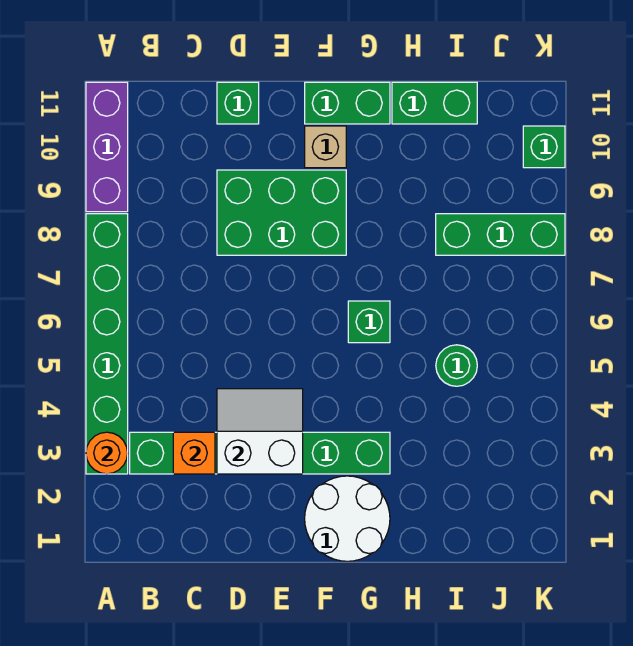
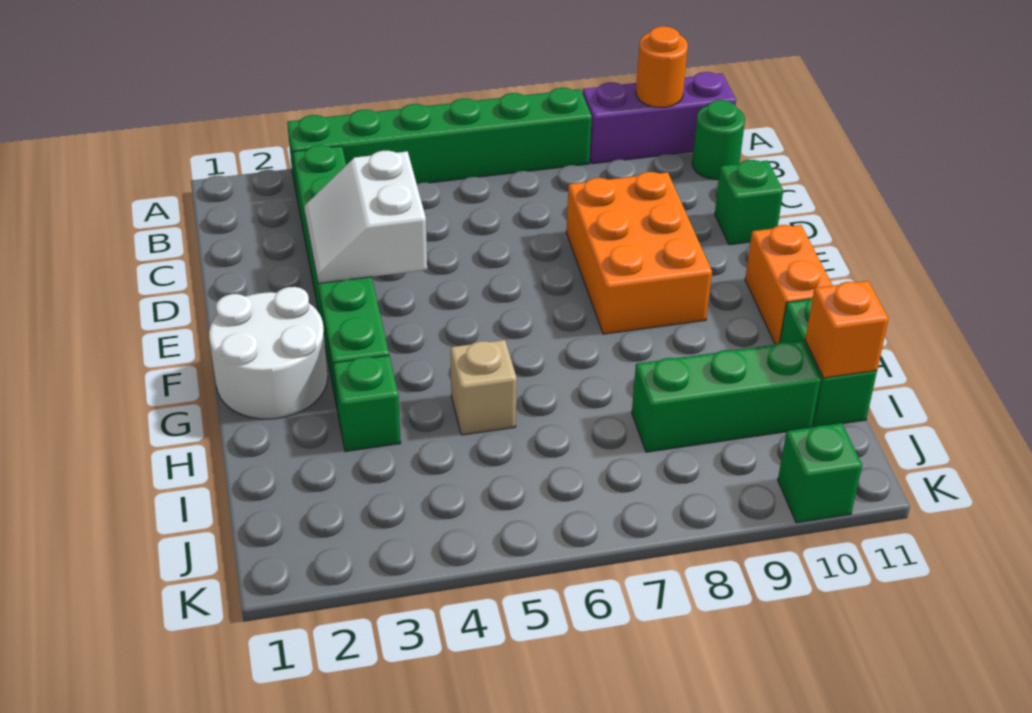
orange 1x1 round brick [86,432,128,474] -> orange 1x1 round brick moved to [636,26,688,107]
orange 1x1 brick [173,432,215,474] -> orange 1x1 brick moved to [805,281,889,378]
white 2x2 slope [217,389,303,474] -> white 2x2 slope turned to [304,151,427,283]
green 2x3 brick [217,170,346,255] -> orange 2x3 brick [566,172,712,334]
tan 1x1 brick [305,126,346,168] -> tan 1x1 brick moved to [450,340,517,435]
green 1x2 brick [305,82,390,124] -> orange 1x2 brick [745,225,833,344]
green 1x1 brick [348,301,390,343] -> green 1x1 brick moved to [334,355,401,452]
green 1x1 round brick [436,345,477,386] -> green 1x1 round brick moved to [692,100,745,180]
green 1x3 brick [436,214,565,255] -> green 1x3 brick turned to [632,341,821,452]

